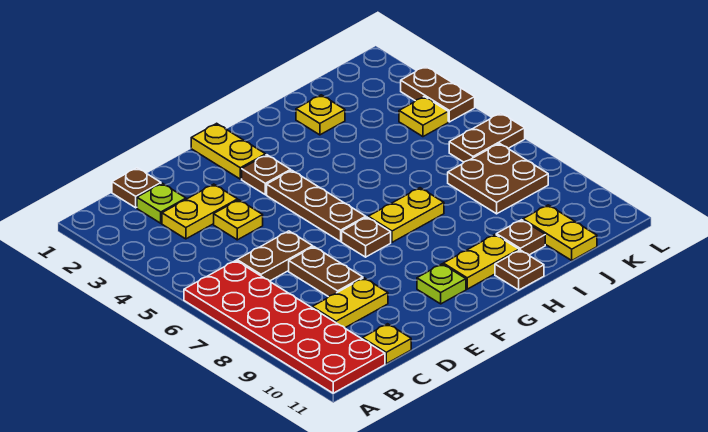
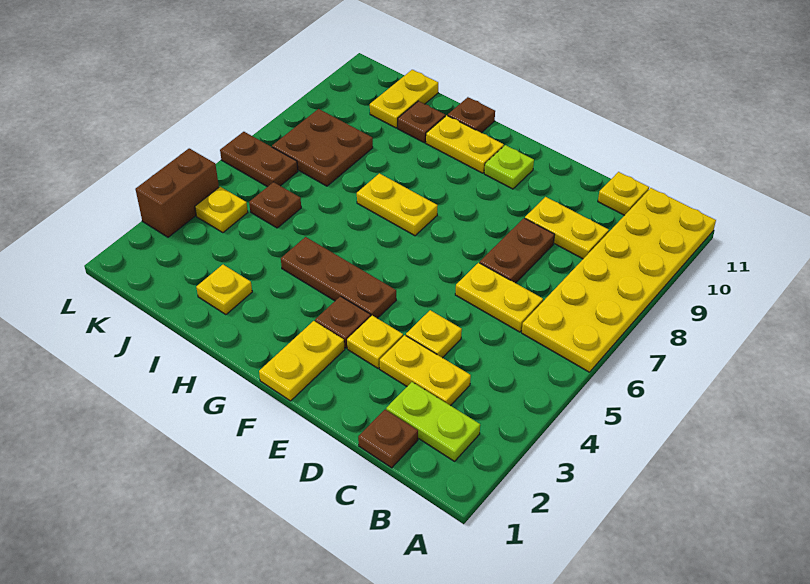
red 2x6 plate [184,261,385,393] -> yellow 2x6 plate [522,188,716,372]
lime 1x1 plate [137,183,186,223] -> lime 1x2 plate [386,382,480,461]
brown 1x2 plate [237,231,313,281] -> yellow 1x2 plate [455,263,543,332]
none -> yellow 1x1 plate [347,316,403,368]
brown 1x3 plate [267,170,366,241] -> brown 1x3 plate turned to [281,237,396,318]
brown 1x1 plate [342,217,391,257] -> brown 1x1 plate moved to [249,182,301,228]
brown 1x2 plate [401,66,475,122] -> brown 1x2 brick [135,148,219,237]

